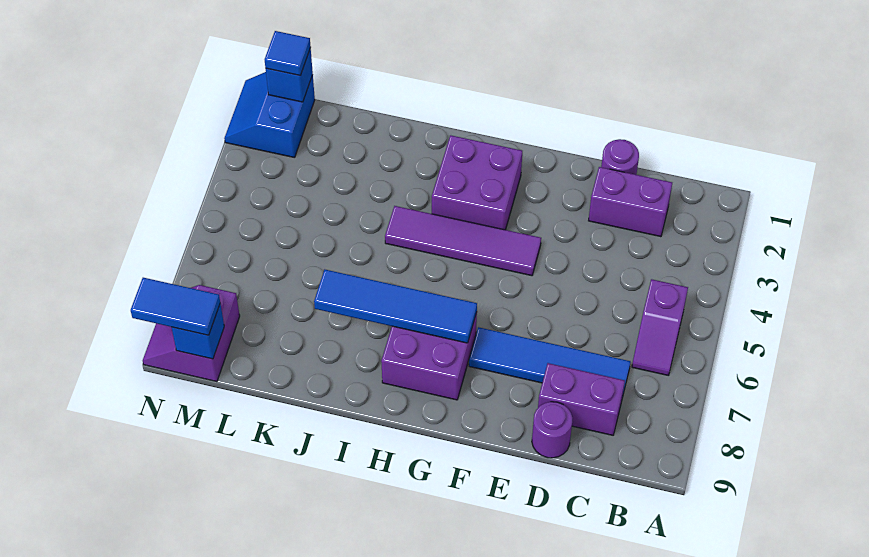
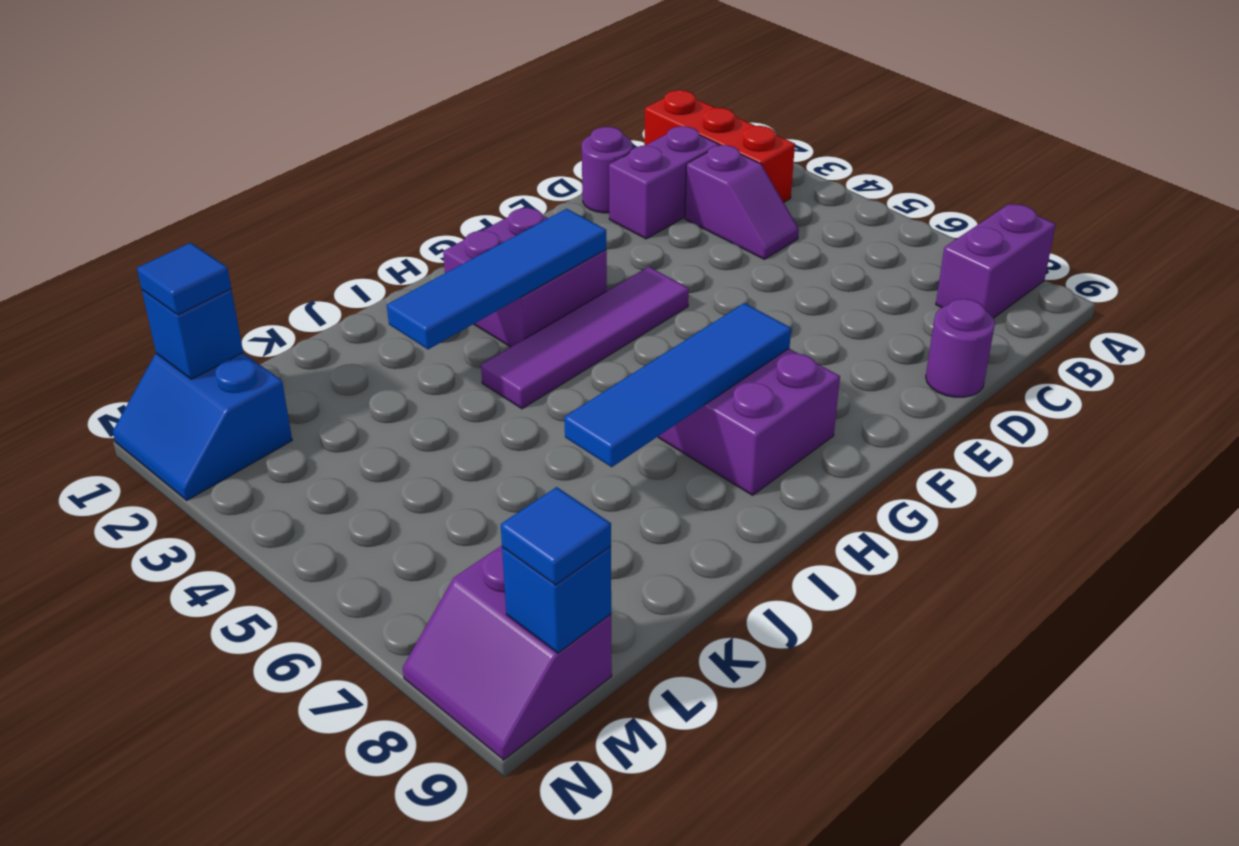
none -> red 1x3 brick [644,90,795,202]
purple 1x2 slope [632,279,688,376] -> purple 1x2 slope moved to [685,145,799,259]
blue 1x4 tile [469,327,630,398] -> blue 1x4 tile moved to [387,209,607,349]
purple 1x2 brick [538,363,625,435] -> purple 1x2 brick moved to [936,204,1056,318]
blue 1x2 tile [131,278,220,335] -> blue 1x1 tile [501,487,611,585]

